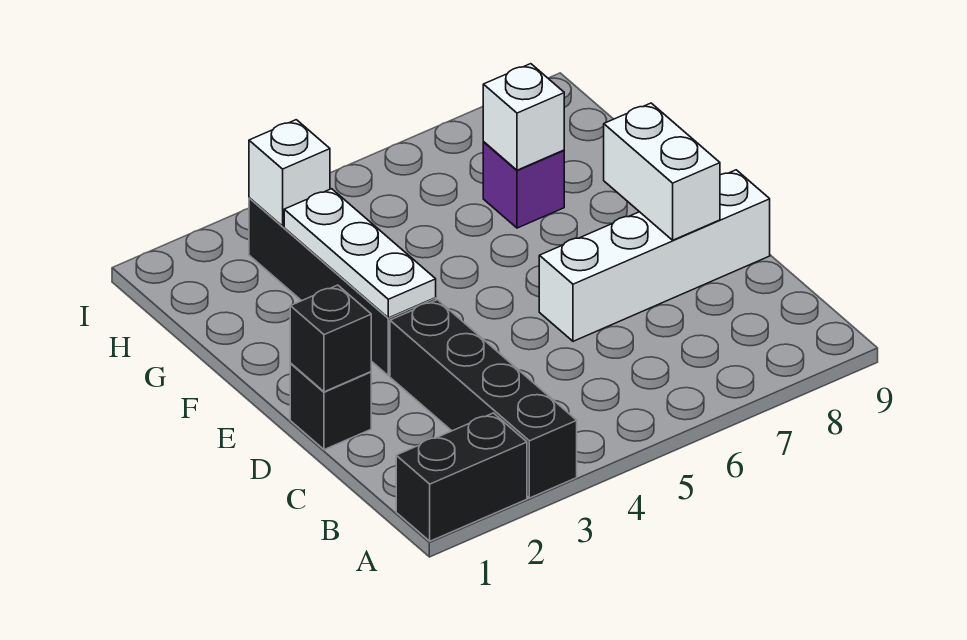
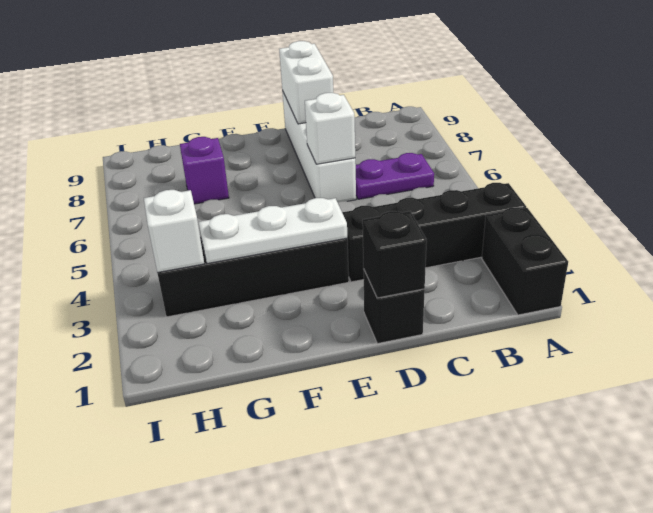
none -> purple 1x2 plate [356,153,434,199]
white 1x2 brick [604,103,720,240] -> white 1x2 brick turned to [279,41,333,124]
white 1x1 brick [483,64,564,170] -> white 1x1 brick moved to [305,93,355,164]

